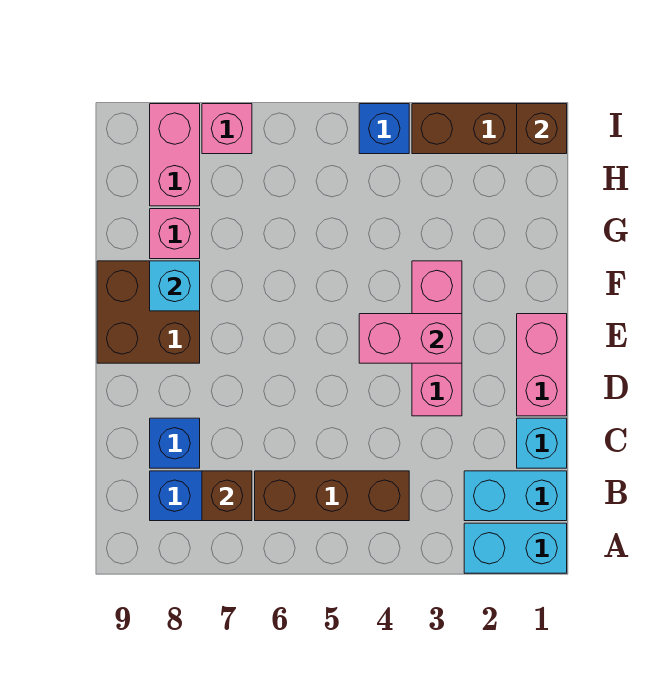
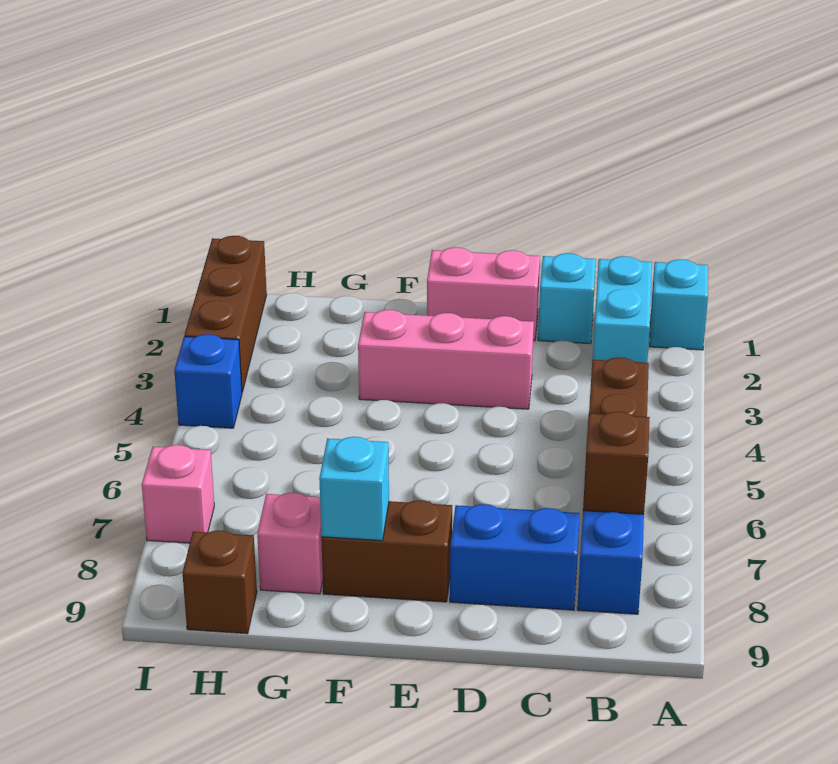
cyan 1x2 brick [464,523,567,573] -> cyan 1x1 brick [650,259,708,350]
blue 1x1 brick [150,418,200,468] -> blue 1x2 brick [450,504,580,610]
pink 1x2 brick [359,314,462,363] -> none
brown 2x2 brick [97,261,200,363] -> brown 1x2 brick [321,500,452,602]
pink 1x2 brick [150,104,200,206] -> none
brown 1x1 brick [517,104,567,154] -> brown 1x1 brick moved to [182,530,257,634]

